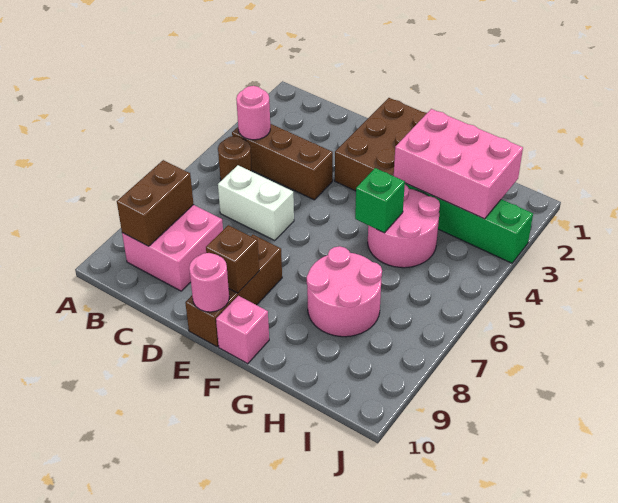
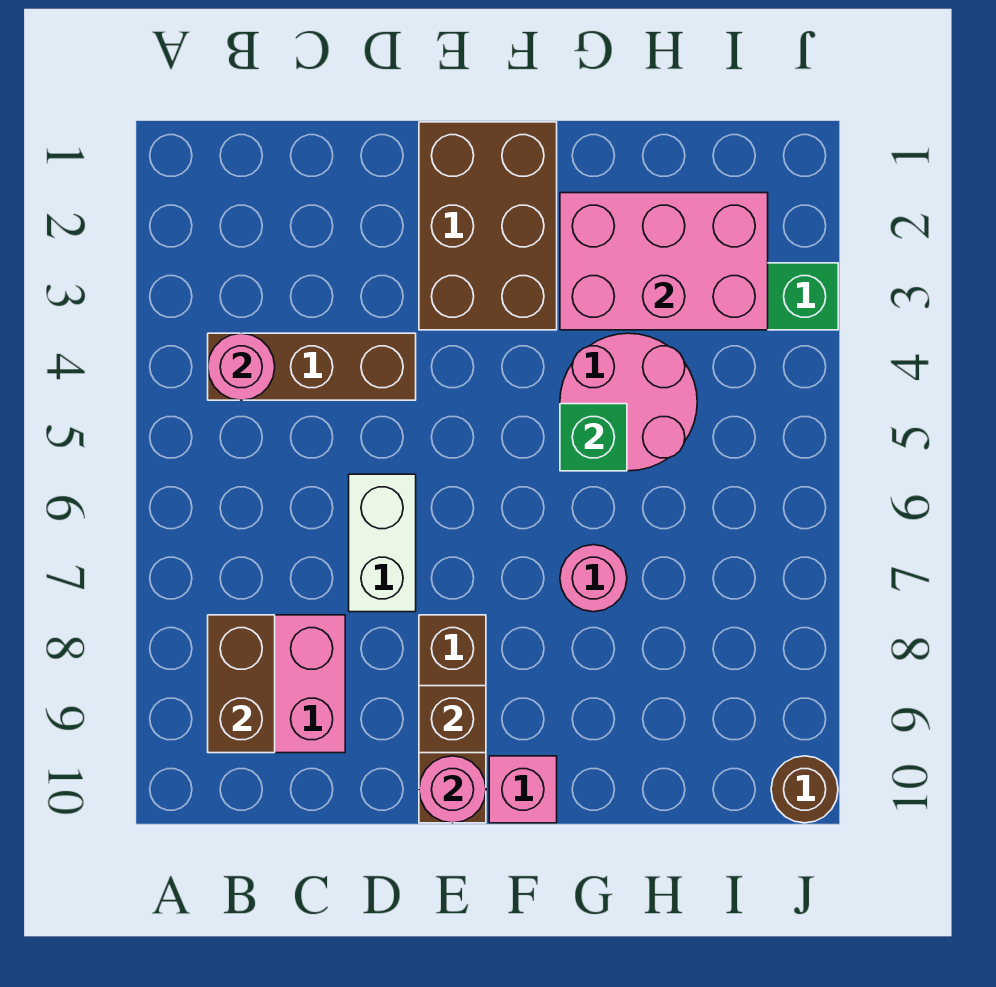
brown 1x1 round brick [218,136,252,180] -> brown 1x1 round brick moved to [771,756,838,823]
white 1x2 brick [218,165,294,241] -> white 1x2 brick turned to [349,474,416,612]
pink 2x2 round brick [307,246,382,337] -> pink 1x1 round brick [560,545,627,612]

